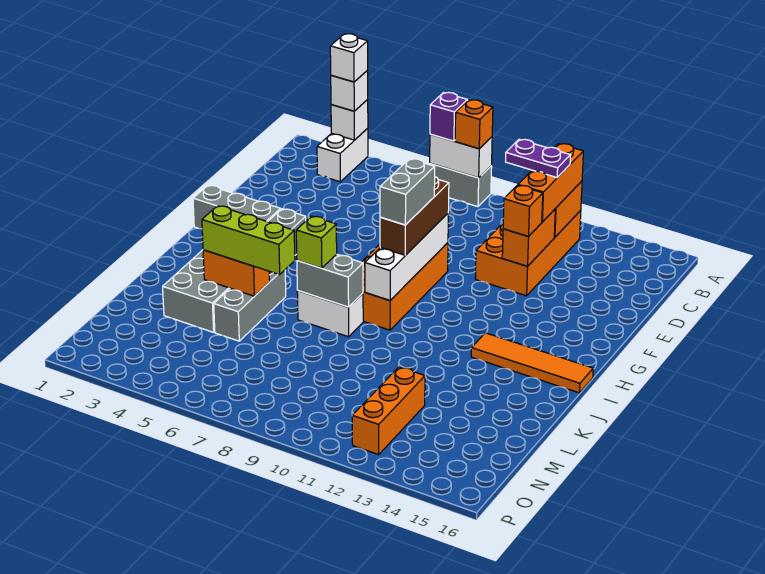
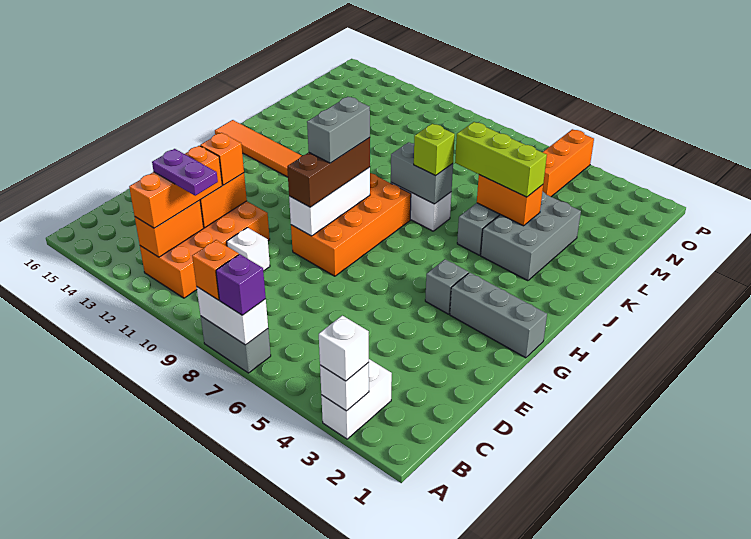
white 1x1 brick [330,34,368,82] -> white 1x1 brick moved to [227,228,270,271]
white 1x4 brick [365,214,448,300] -> white 1x3 brick [289,167,370,236]
orange 1x3 brick [352,367,425,455] -> orange 1x3 brick moved to [543,129,594,197]

